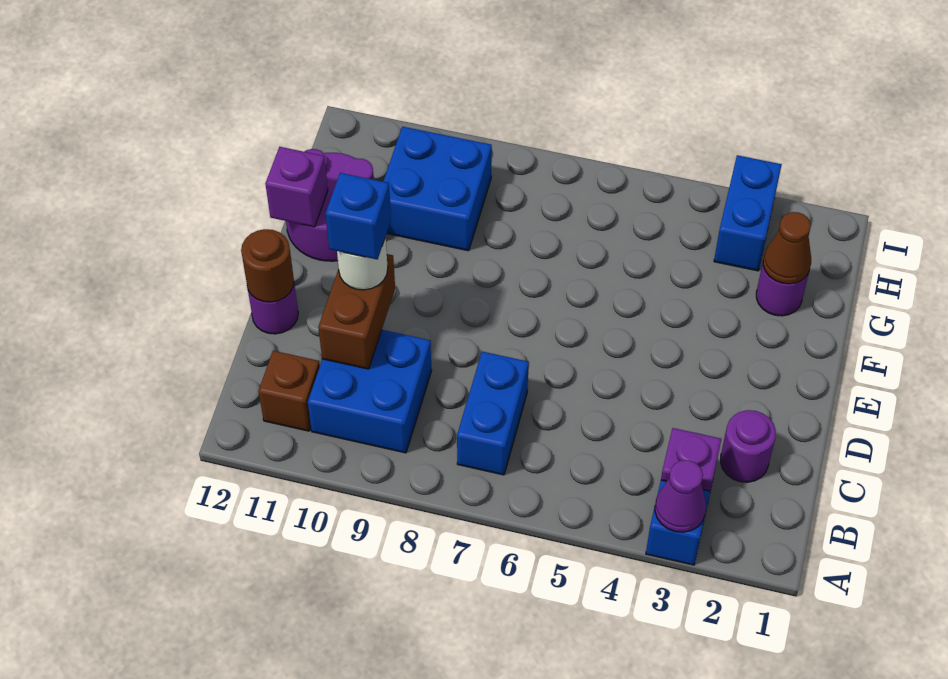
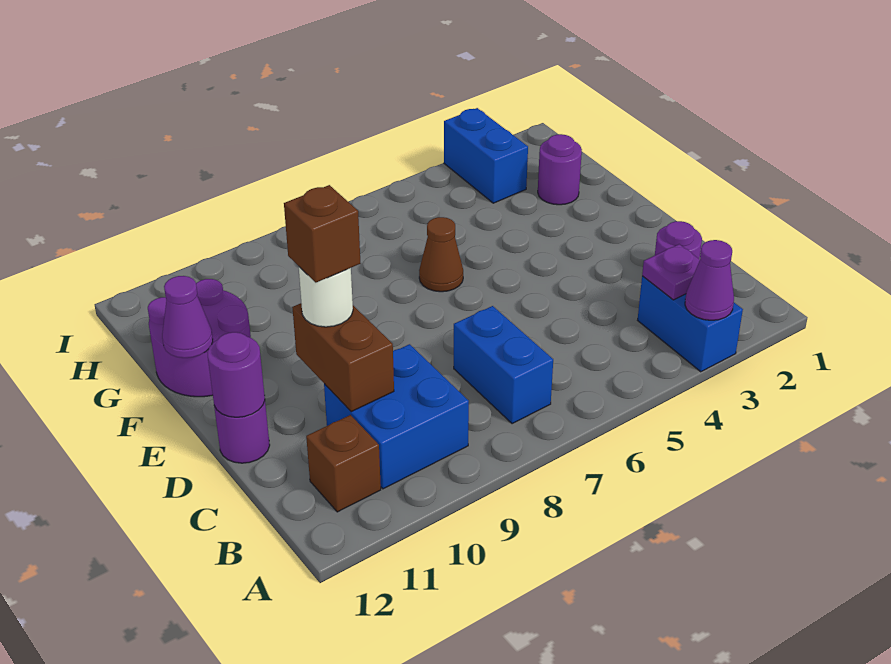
blue 1x1 brick [326,173,391,260] -> brown 1x1 brick [284,185,361,282]
brown 1x1 round brick [241,229,294,302] -> purple 1x1 round brick [207,332,265,417]
purple 1x1 brick [265,147,328,227] -> purple 1x1 cone [162,276,213,358]
brown 1x1 cone [763,212,811,284] -> brown 1x1 cone moved to [419,217,463,292]
blue 2x2 brick [383,127,492,251] -> none

